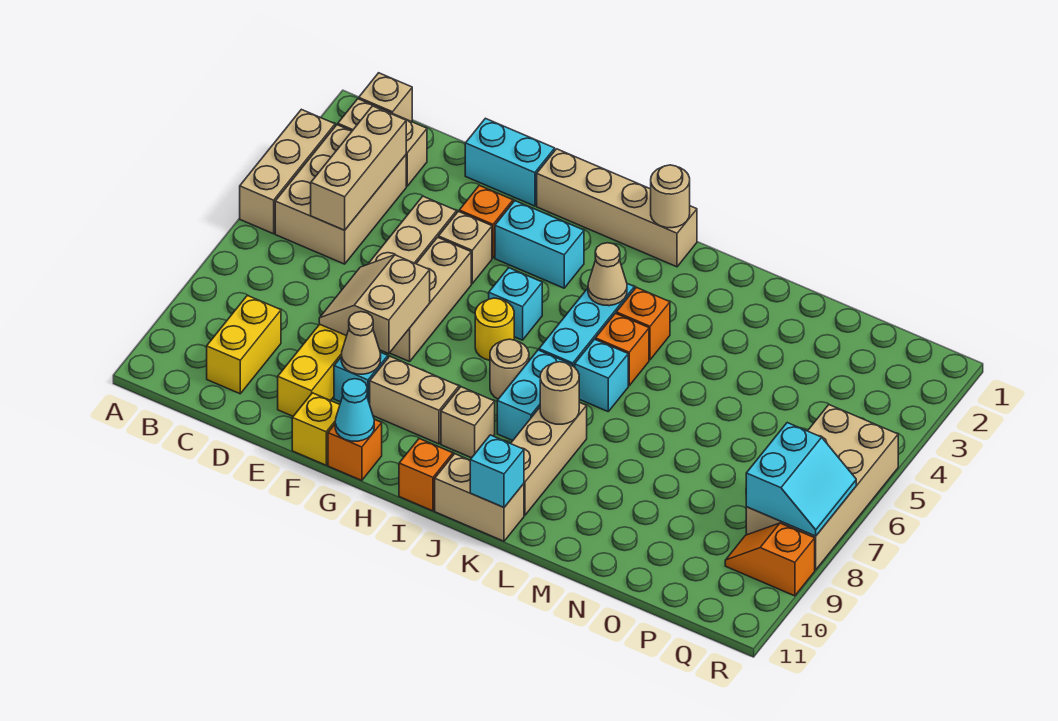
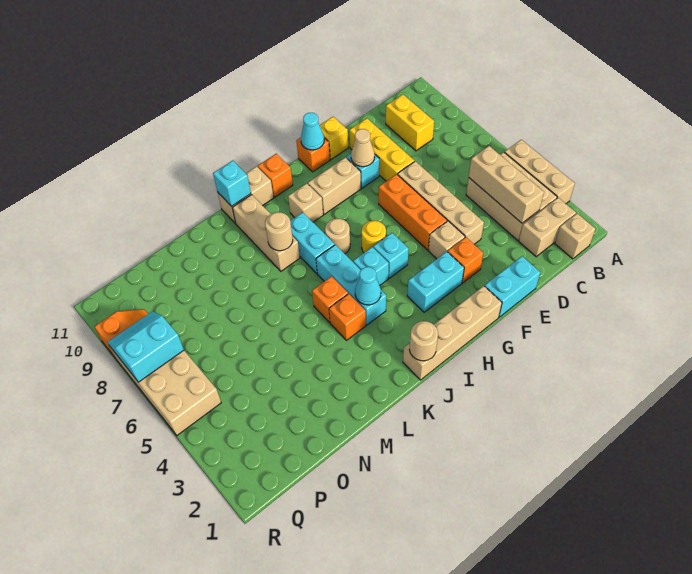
tan 2x2 slope [319,255,430,354] -> none
tan 1x3 brick [390,237,471,362] -> orange 1x3 brick [379,174,447,250]
tan 1x1 cone [588,243,627,306] -> cyan 1x1 cone [355,267,381,305]
cyan 1x1 brick [575,339,628,411] -> cyan 1x1 brick moved to [353,247,389,286]
cyan 2x2 slope [746,423,856,536] -> cyan 2x2 slope turned to [108,311,184,382]

